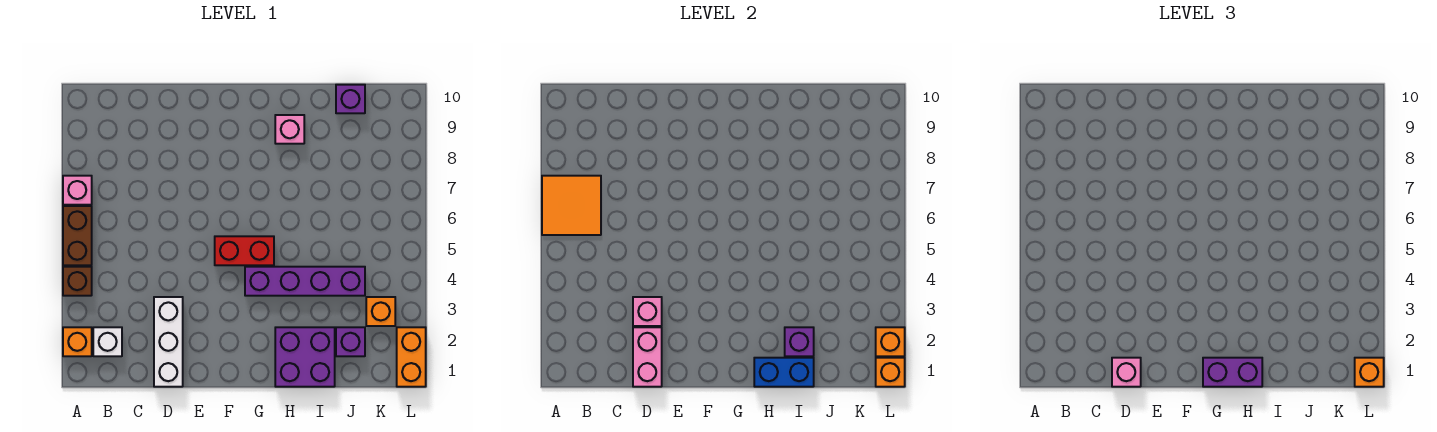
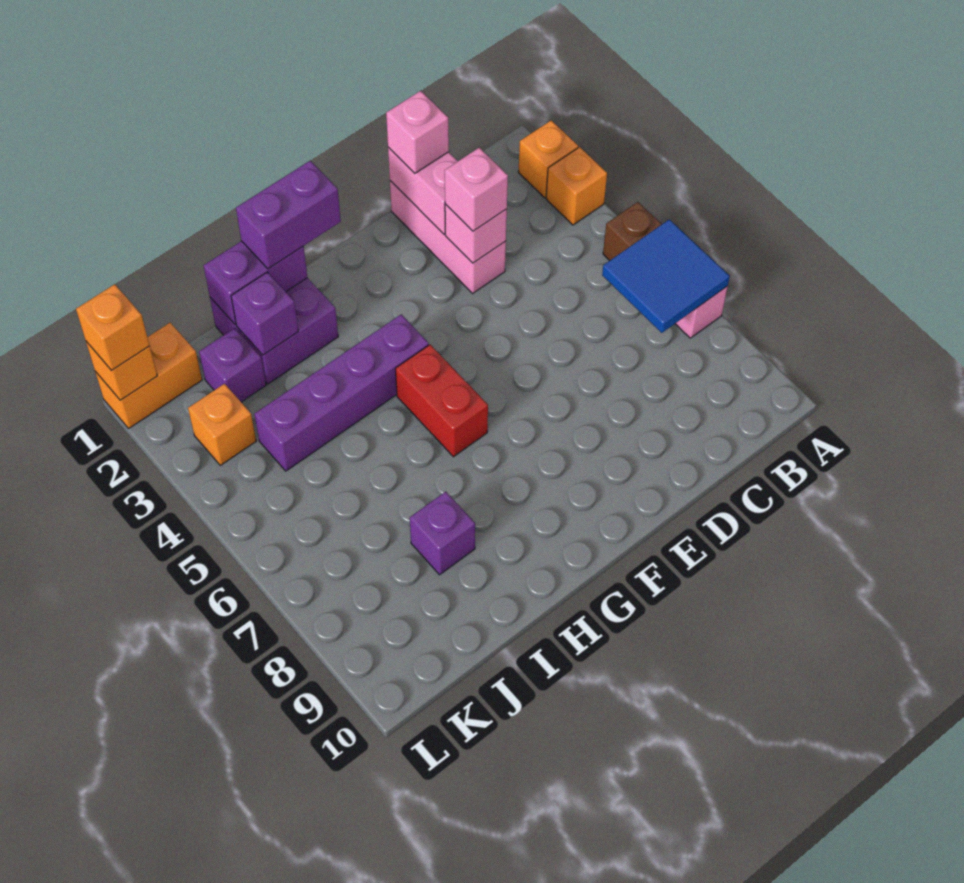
brown 1x1 brick [63,267,92,296] -> none
orange 2x2 tile [542,176,601,235] -> blue 2x2 tile [602,219,730,333]
white 1x1 brick [93,327,122,356] -> none
white 1x3 brick [154,297,183,387] -> pink 1x3 brick [390,181,506,293]
red 1x2 brick [215,236,274,265] -> red 1x2 brick turned to [395,345,488,457]
blue 1x2 brick [754,358,814,387] -> purple 1x2 brick [203,241,307,325]
pink 1x1 brick [275,115,304,144] -> pink 1x1 brick moved to [445,148,508,231]
purple 1x1 brick [336,85,365,113] -> purple 1x1 brick moved to [410,492,475,575]
orange 1x2 brick [397,327,426,387] -> orange 1x2 brick turned to [95,323,202,428]
orange 1x1 brick [876,327,905,356] -> orange 1x1 brick moved to [546,147,607,225]

